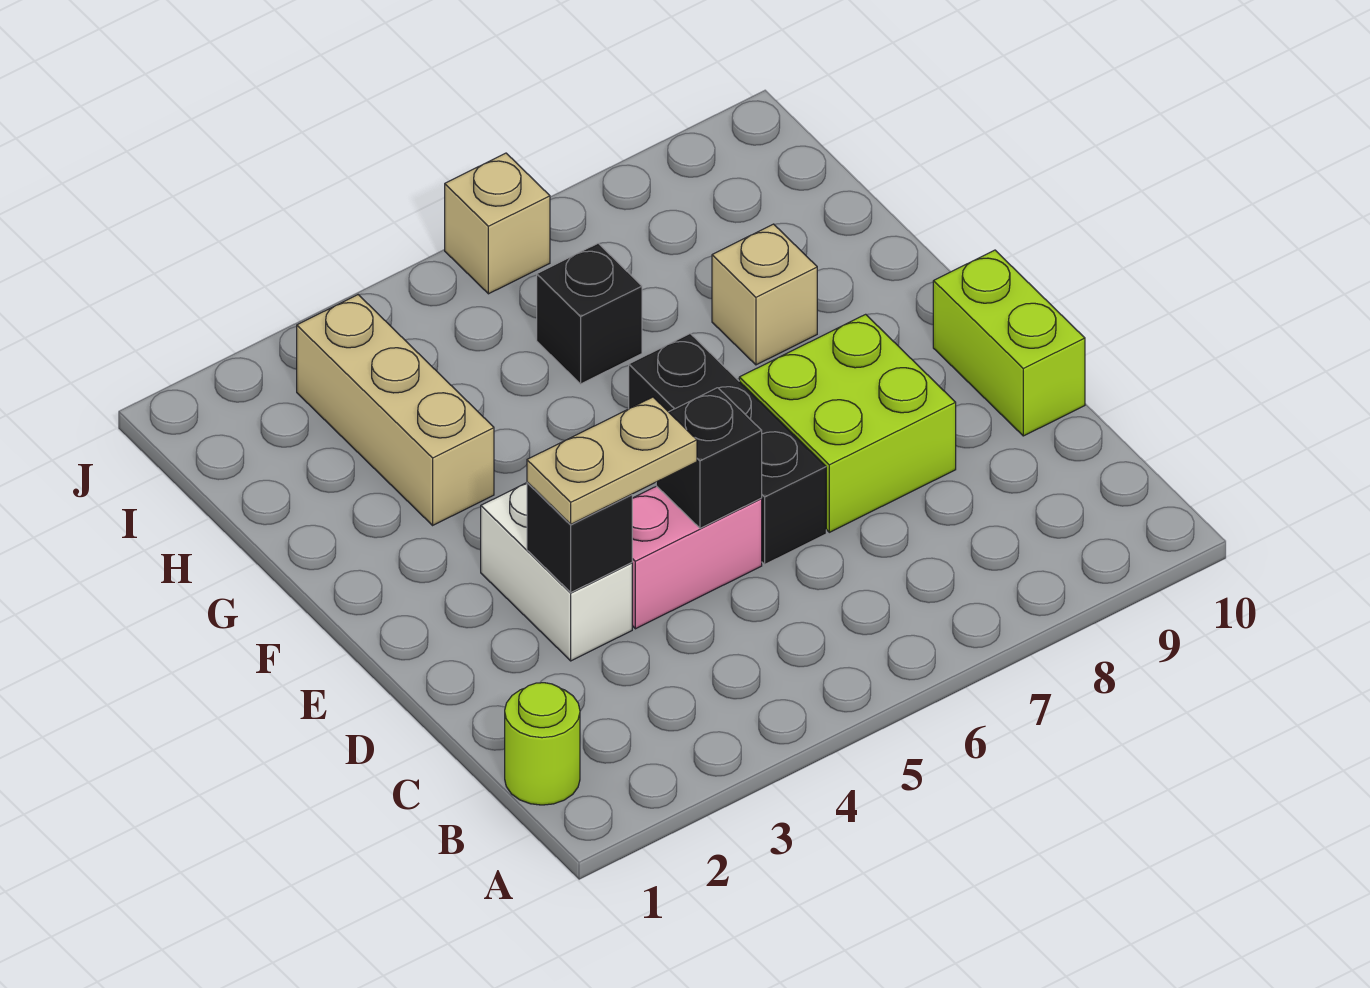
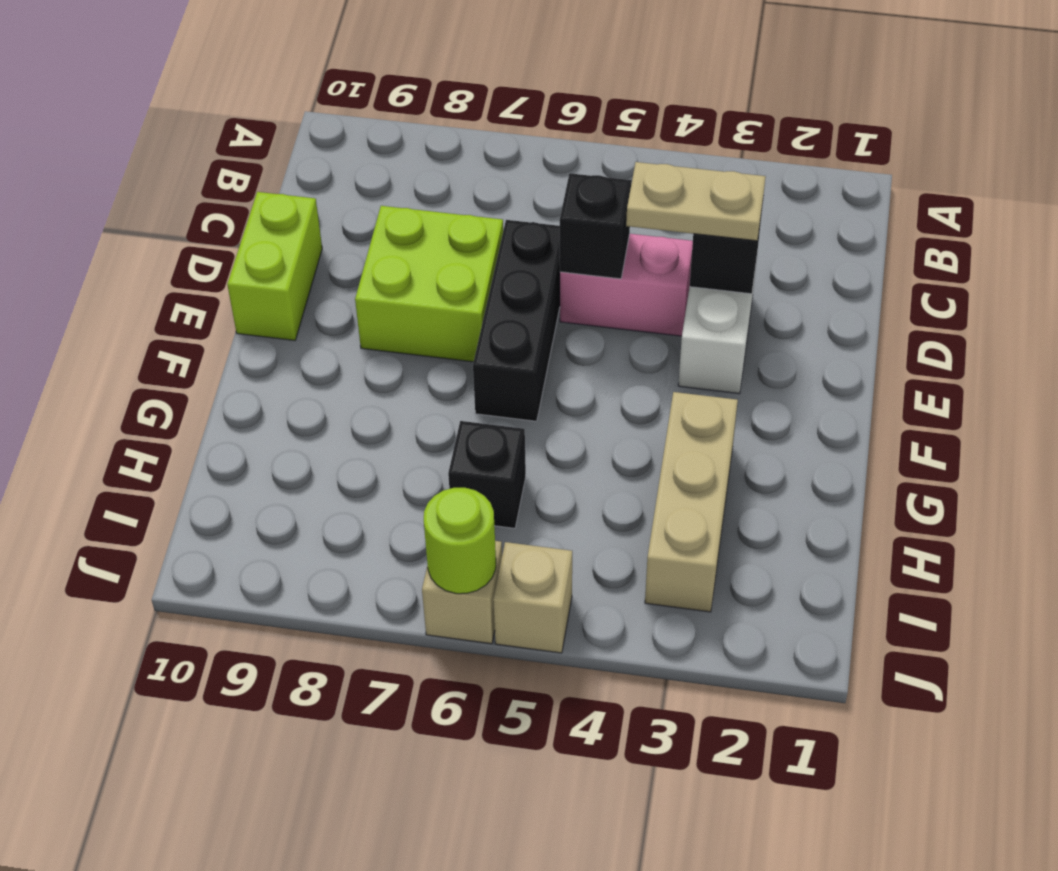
lime 1x1 round brick [505,683,580,805] -> lime 1x1 round brick moved to [424,488,496,594]
tan 1x1 brick [712,224,817,365] -> tan 1x1 brick moved to [493,542,572,653]

